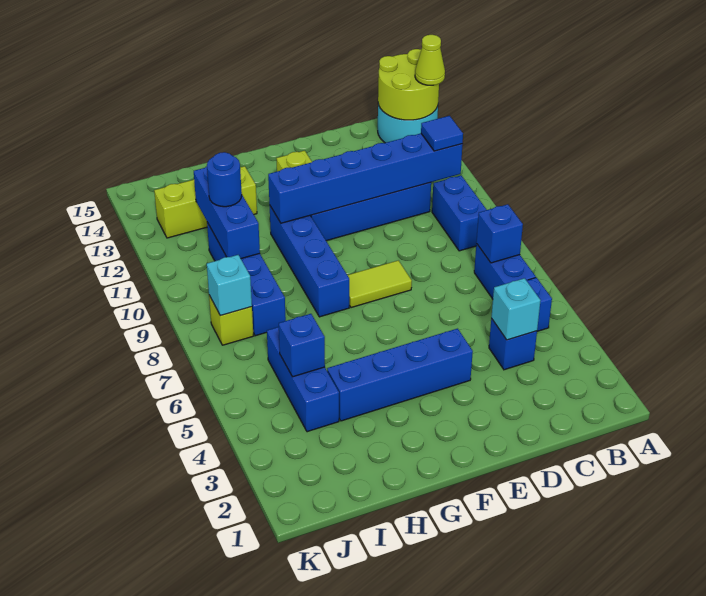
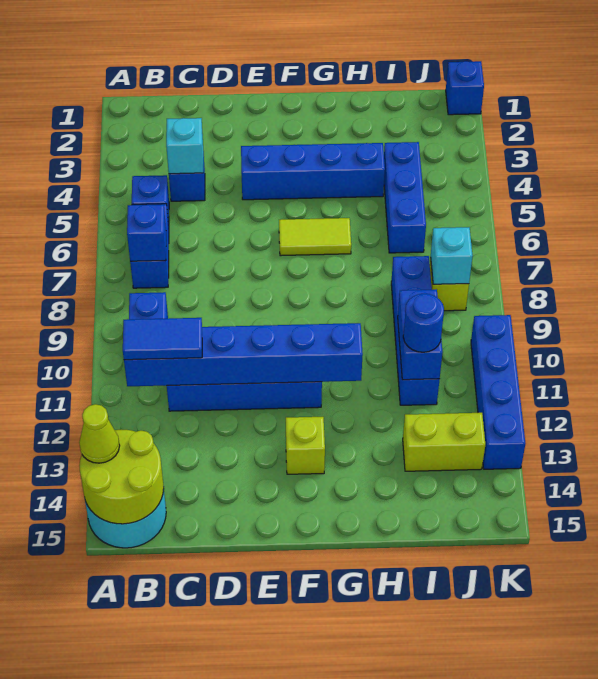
blue 1x1 tile [421,116,463,151] -> blue 1x2 tile [123,318,202,360]
lime 1x2 tile [347,260,412,308] -> lime 1x2 tile moved to [279,218,351,256]
blue 1x4 brick [270,206,349,317] -> blue 1x4 brick moved to [471,315,525,469]
lime 1x3 brick [154,166,257,238] -> lime 1x2 brick [403,413,485,471]
blue 1x1 brick [279,314,325,377] -> blue 1x1 brick moved to [446,61,484,115]
blue 1x3 brick [194,166,260,259] -> blue 1x2 brick [398,289,442,380]

